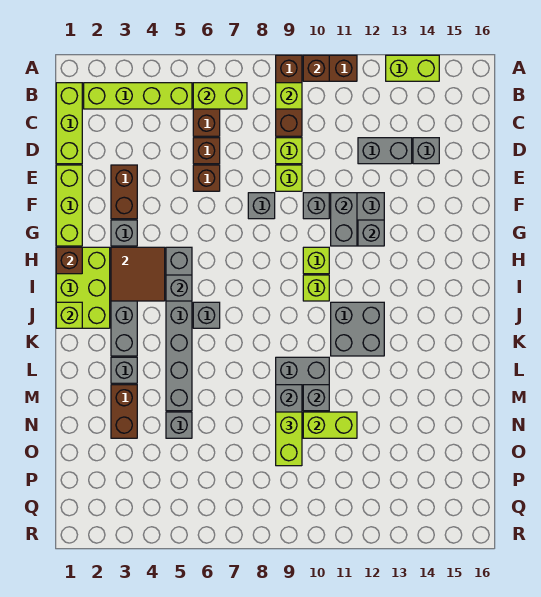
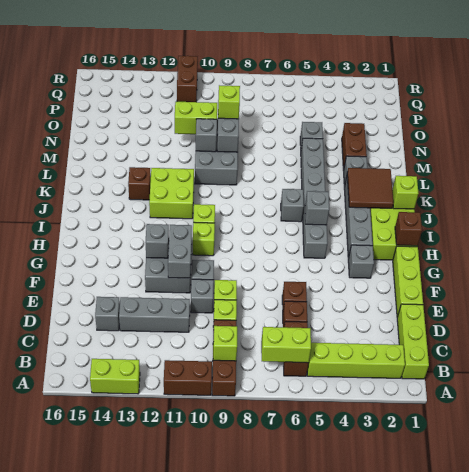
brown 1x1 brick [303,55,329,81] -> brown 1x1 brick moved to [128,167,151,200]
grey 1x2 brick [358,138,412,164] -> grey 1x3 brick [119,297,190,332]
brown 1x2 brick [111,165,137,219] -> brown 1x2 brick moved to [177,56,198,102]
grey 1x1 brick [248,193,275,219] -> grey 1x1 brick moved to [191,279,214,313]
brown 2x2 tile [111,247,165,301] -> brown 2x2 tile moved to [347,168,393,208]
grey 2x2 brick [331,302,384,356] -> lime 2x2 brick [149,168,194,219]
lime 1x2 brick [276,412,302,466] -> lime 1x1 brick [218,85,240,119]

